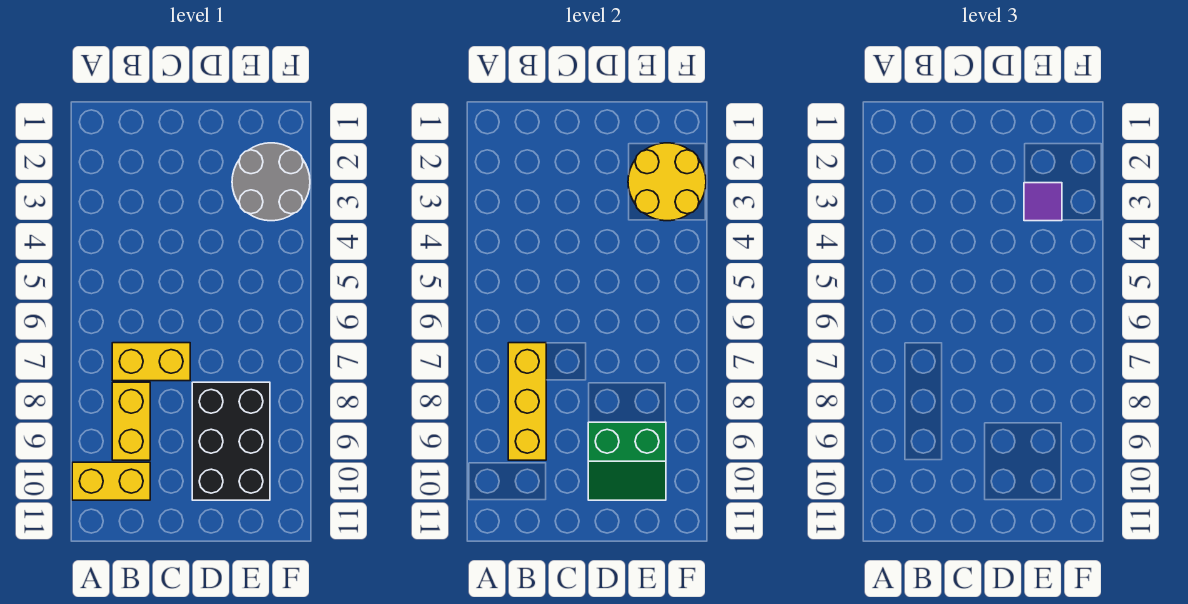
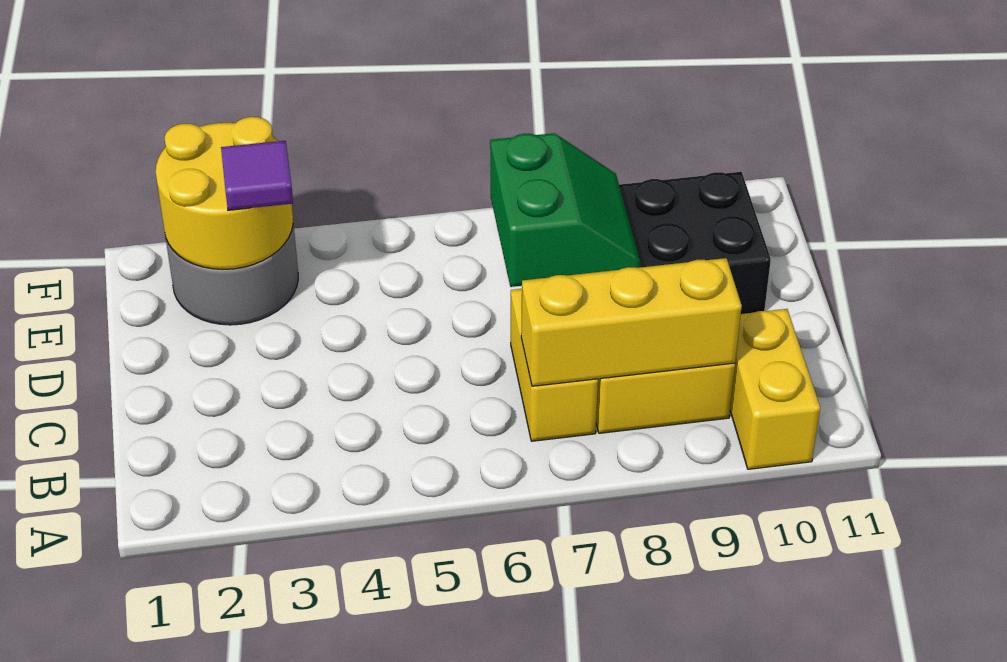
green 2x2 slope [588,422,666,500] -> green 2x2 slope moved to [490,133,640,287]

